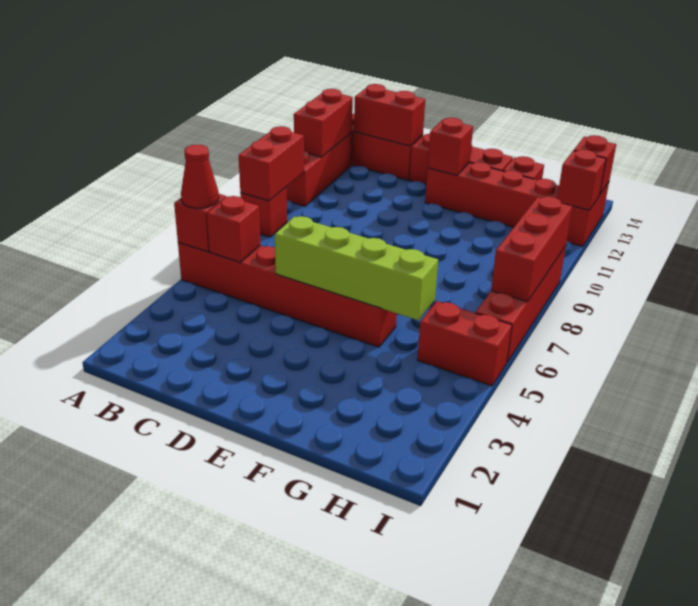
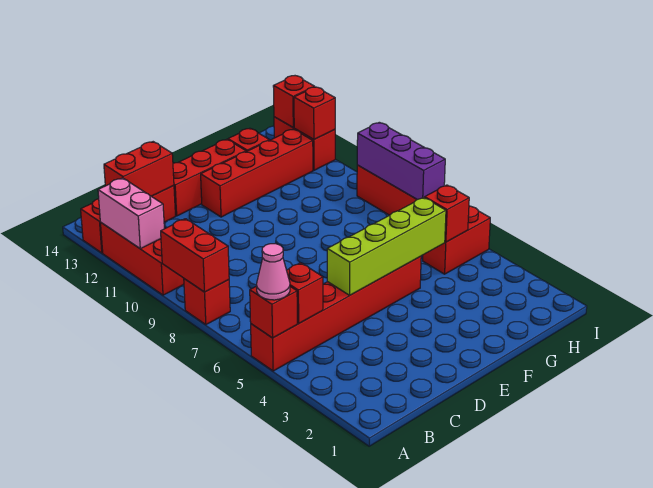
red 1x1 cone [181,145,219,208] -> pink 1x1 cone [257,244,290,300]
red 1x2 brick [294,89,353,157] -> pink 1x2 brick [98,178,164,249]
red 1x1 brick [428,118,473,175] -> red 1x1 brick moved to [425,185,469,242]
red 1x3 brick [491,196,572,302] -> purple 1x3 brick [357,122,445,200]

